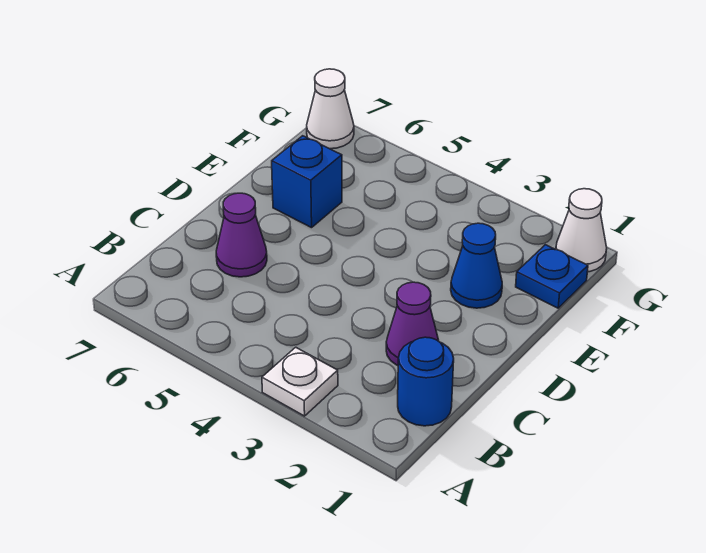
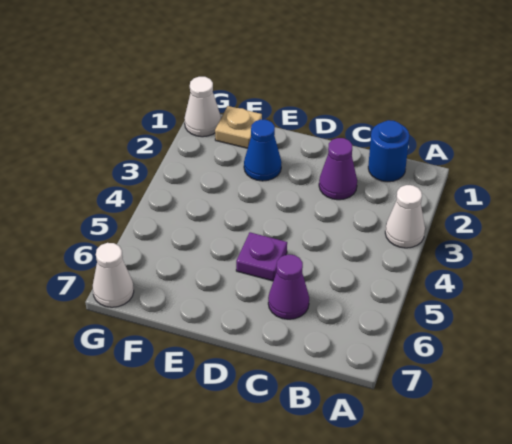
white 1x1 plate [262,347,338,416] -> white 1x1 cone [385,185,425,248]
none -> purple 1x1 plate [236,232,287,281]
blue 1x1 brick [272,136,342,228] -> none
blue 1x1 plate [516,245,588,308] -> tan 1x1 plate [215,106,262,148]

